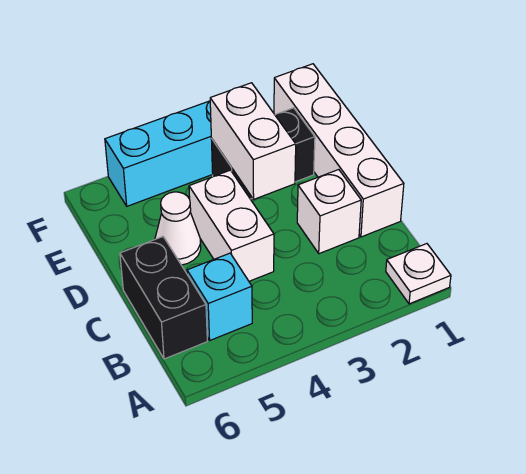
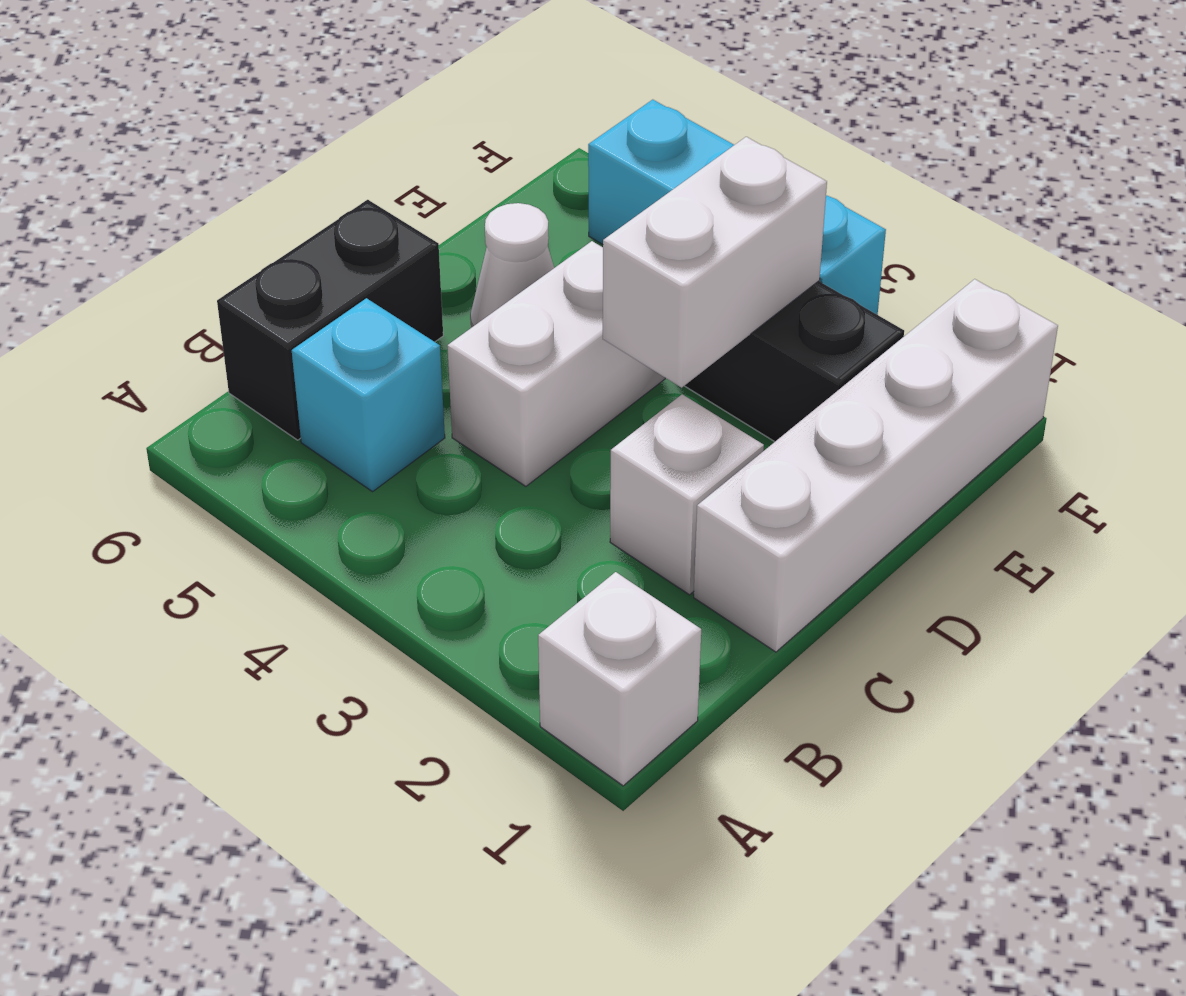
white 1x1 plate [386,244,451,304] -> white 1x1 brick [538,572,701,786]

